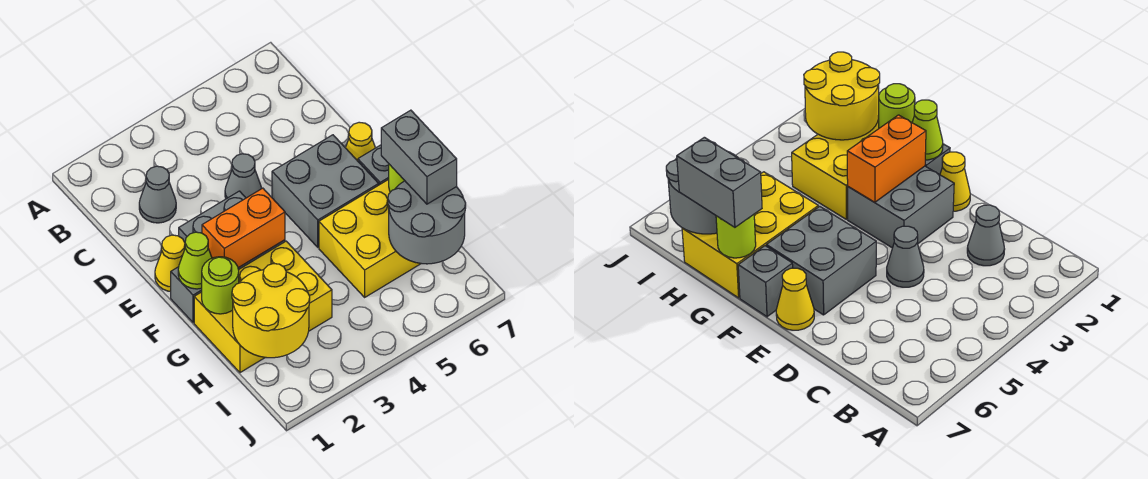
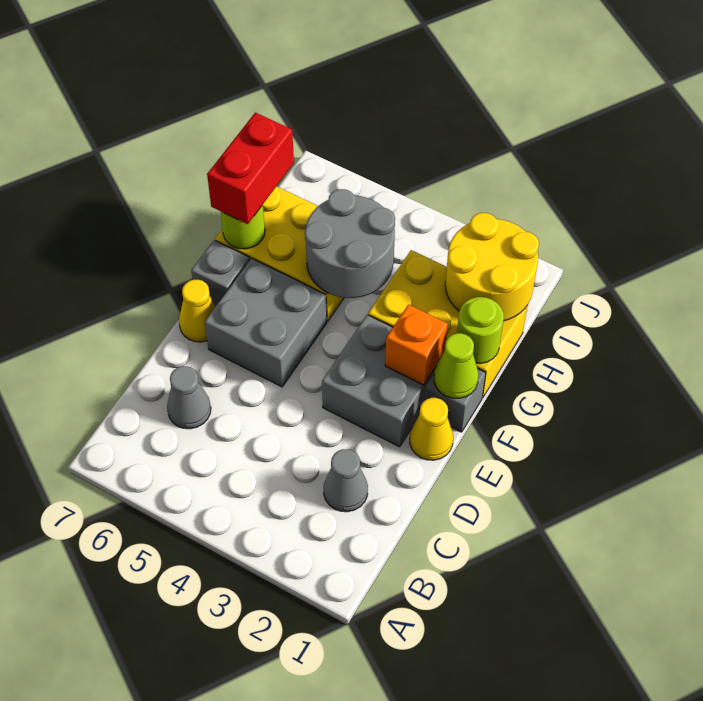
grey 1x1 cone [225,154,262,199] -> grey 1x1 cone moved to [167,366,211,429]
orange 1x2 brick [202,188,285,268] -> orange 1x1 brick [385,305,448,385]
grey 1x2 brick [381,110,457,204] -> red 1x2 brick [207,113,294,224]
grey 2x2 round brick [388,181,466,264] -> grey 2x2 round brick moved to [305,189,395,298]

